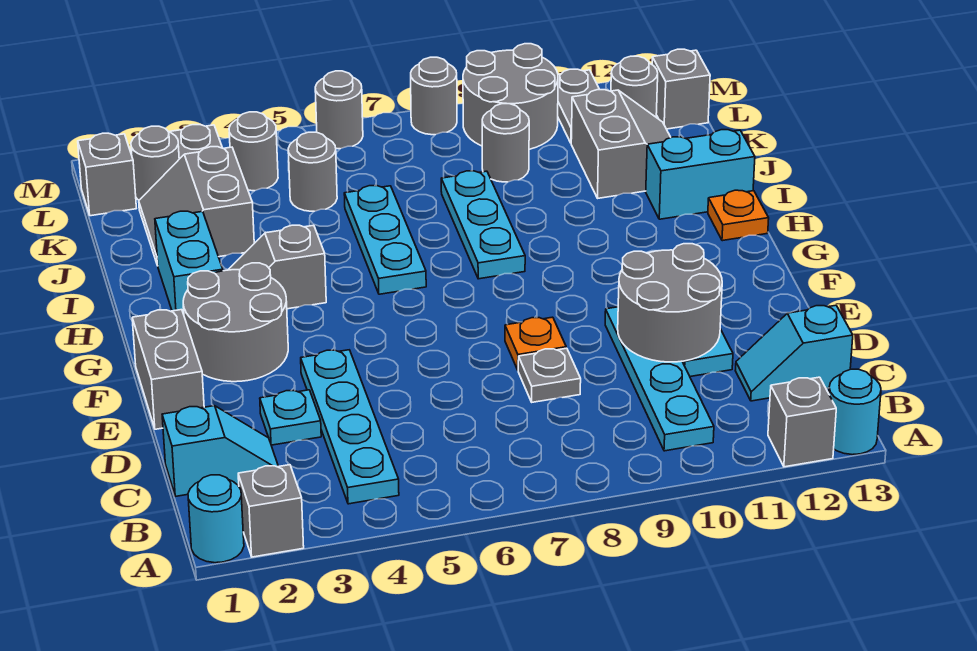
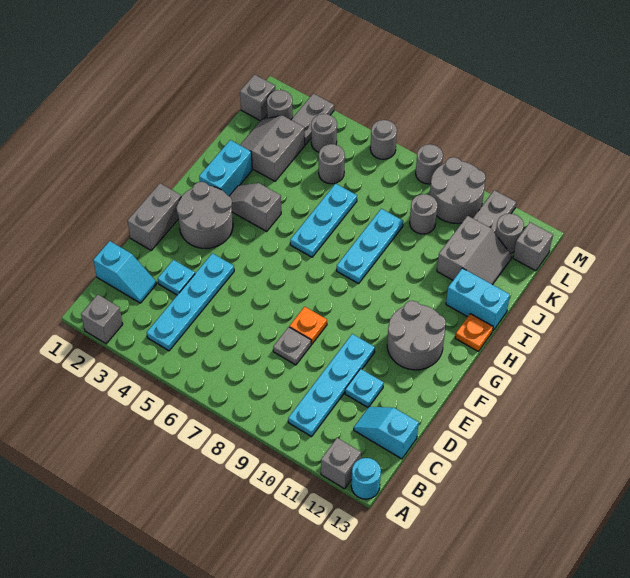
cyan 1x1 round brick [188,475,244,563] -> none
grey 2x2 round brick [618,244,722,362] -> grey 2x2 round brick moved to [387,301,446,370]

